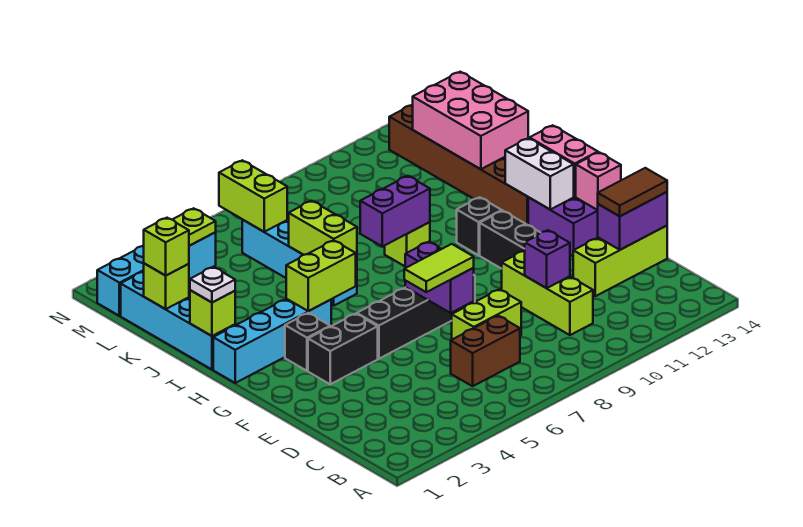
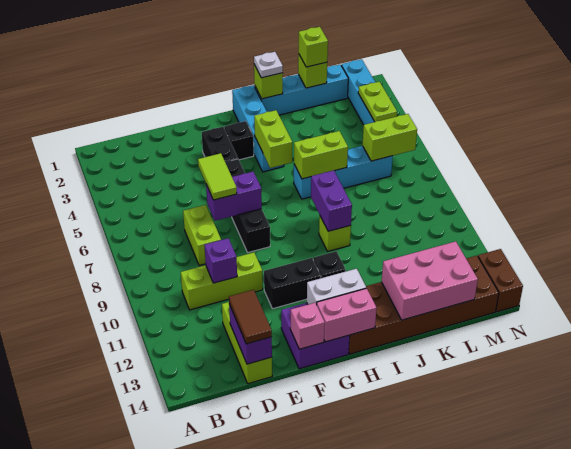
brown 1x2 brick [451,316,520,386] -> brown 1x2 brick moved to [478,249,523,312]

